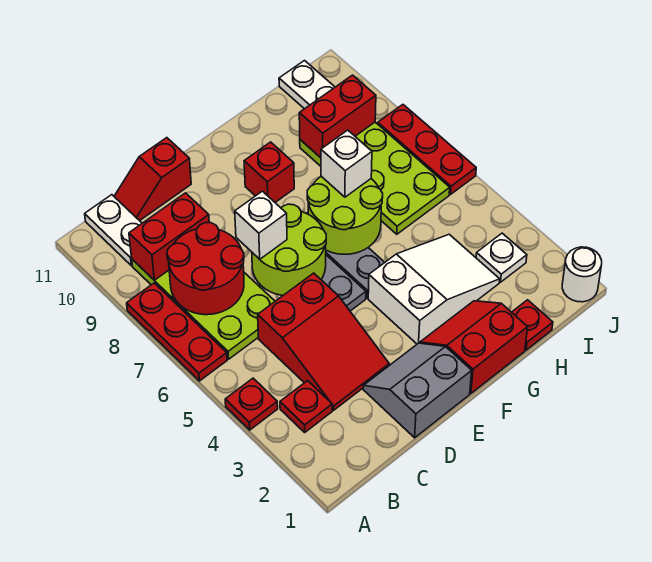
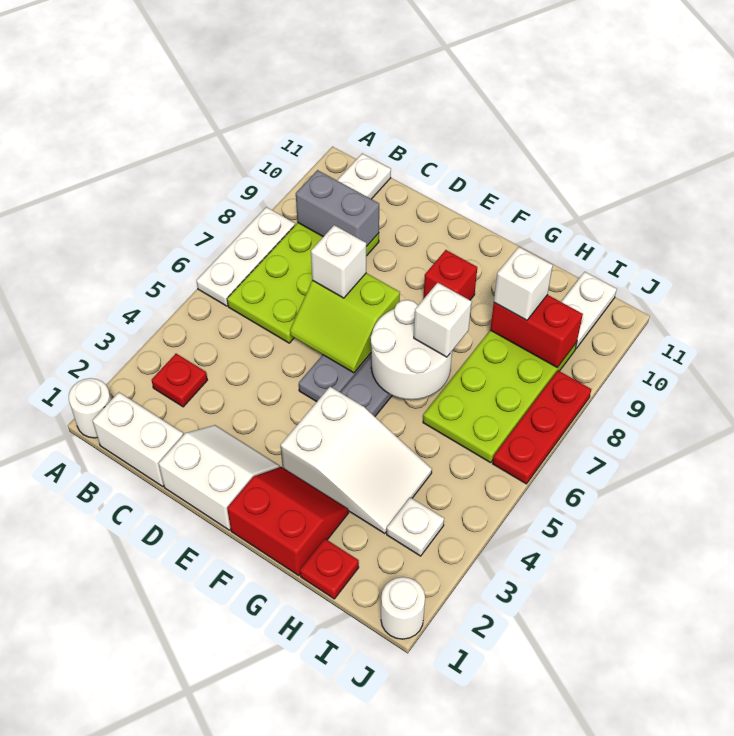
none -> white 1x1 round brick [69,378,111,438]
red 1x1 plate [225,378,278,430] -> none
red 1x3 plate [127,283,227,381] -> white 1x3 plate [196,207,295,306]
none -> white 1x2 brick [92,392,183,486]
red 2x2 round brick [167,223,244,315] -> none
red 1x2 brick [129,193,209,280] -> grey 1x2 brick [296,170,379,247]
red 2x3 slope [258,273,389,410] -> none
red 1x2 slope [114,138,191,221] -> none
grey 2x2 slope [363,343,472,438] -> white 2x2 slope [159,425,280,530]
lime 2x2 round brick [252,204,326,295] -> lime 2x2 slope [290,273,400,373]
lime 2x2 round brick [307,176,383,254] -> white 2x2 round brick [371,300,452,400]
none -> white 1x1 brick [494,247,553,320]

